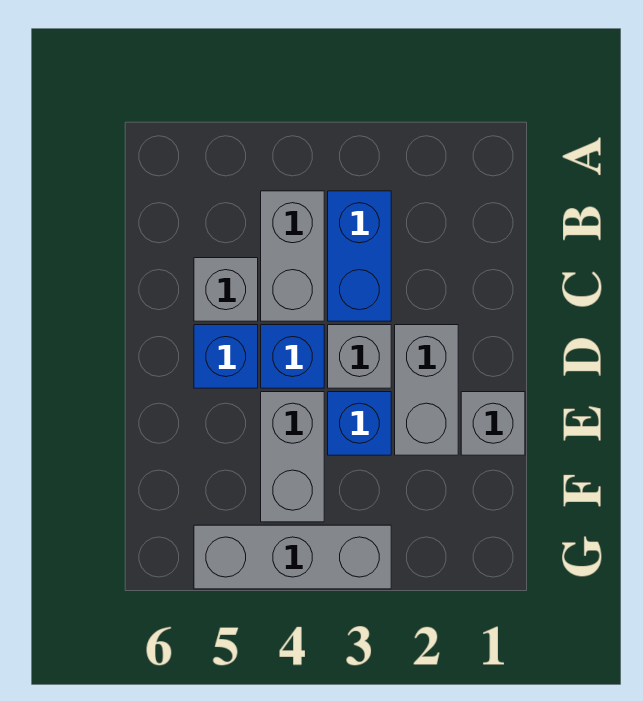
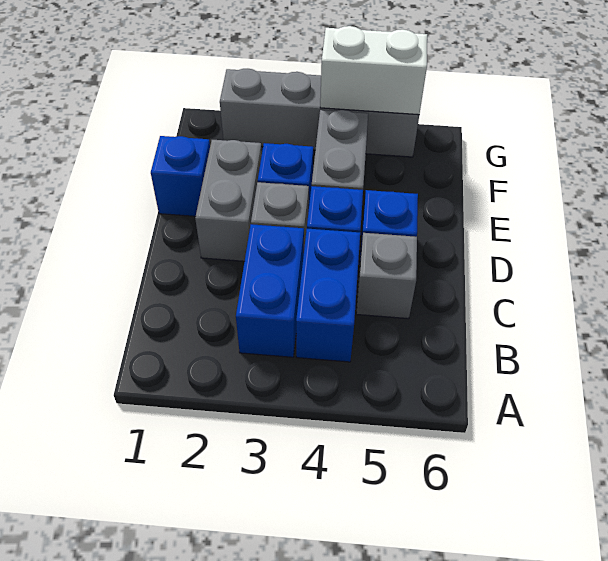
grey 1x2 brick [261,191,324,321] -> blue 1x2 brick [296,229,360,362]
grey 1x1 brick [461,392,525,455] -> blue 1x1 brick [151,136,210,216]
grey 1x3 brick [194,525,391,589] -> grey 1x4 brick [220,69,419,157]
none -> white 1x2 brick [320,26,427,115]

